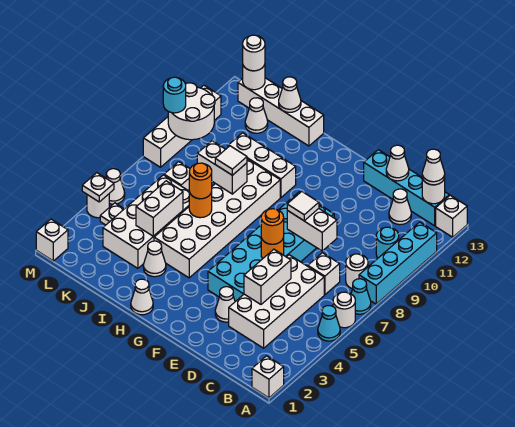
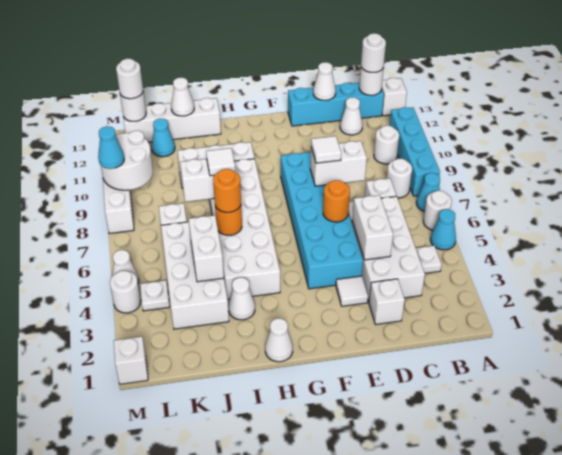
white 1x1 brick [252,356,284,398] -> white 1x1 brick moved to [369,279,405,324]
cyan 1x1 round brick [376,227,399,258] -> white 1x1 round brick [374,126,399,164]
white 1x1 cone [422,149,445,185] -> white 1x1 round brick [361,33,386,72]
white 1x1 cone [215,287,235,322] -> white 1x1 tile [336,276,368,306]
orange 1x1 round brick [261,209,284,244] -> none
white 1x1 cone [245,98,268,133] -> cyan 1x1 cone [152,119,175,157]
white 1x1 plate [82,173,114,202] -> white 1x1 plate moved to [416,246,442,273]
cyan 1x1 round brick [163,77,186,113] -> cyan 1x1 cone [98,126,124,169]

